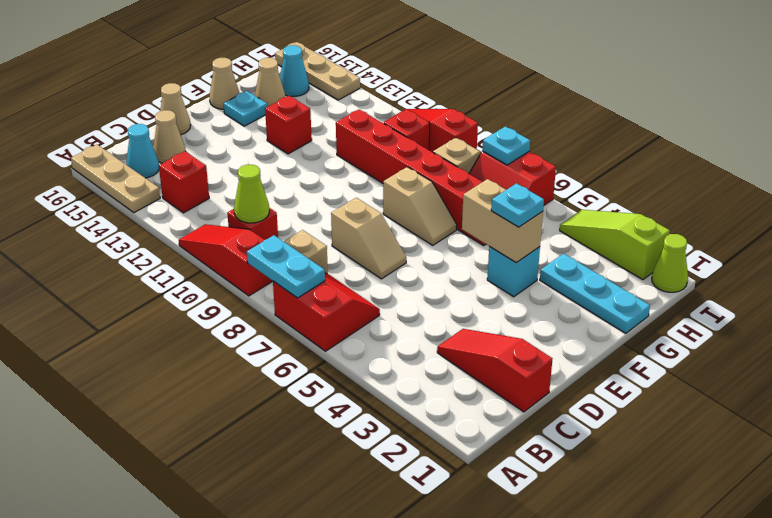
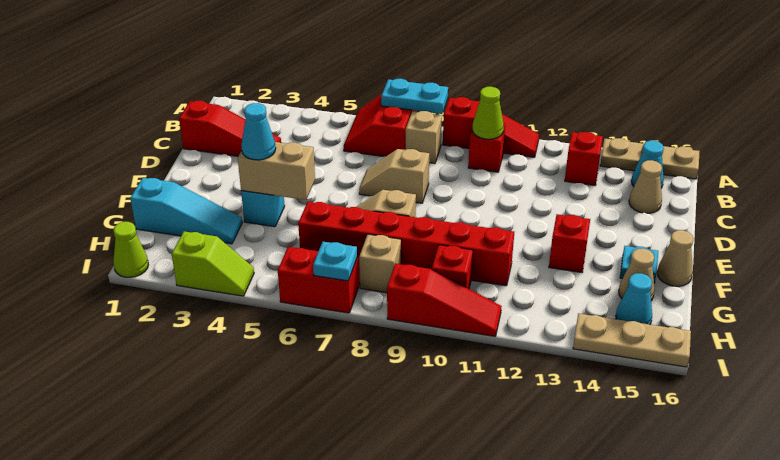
red 2x2 slope [273,273,380,351] -> red 2x2 slope turned to [344,94,417,157]
tan 1x1 cone [160,83,191,135] -> none
cyan 1x1 plate [491,183,544,227] -> cyan 1x1 cone [241,103,276,160]
cyan 1x3 plate [540,254,650,333] -> cyan 1x3 slope [130,178,242,244]
lime 1x3 slope [560,210,670,280] -> lime 1x2 slope [172,231,254,296]

